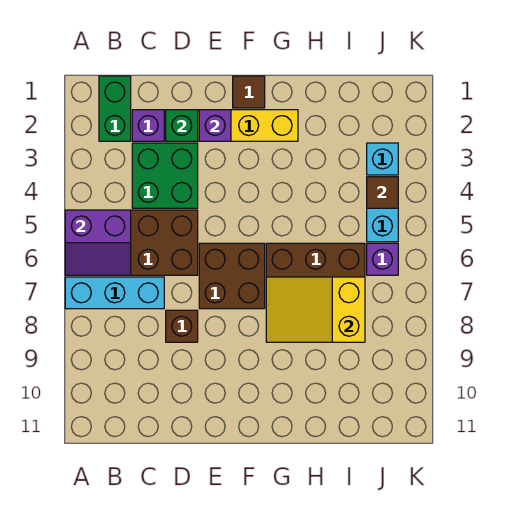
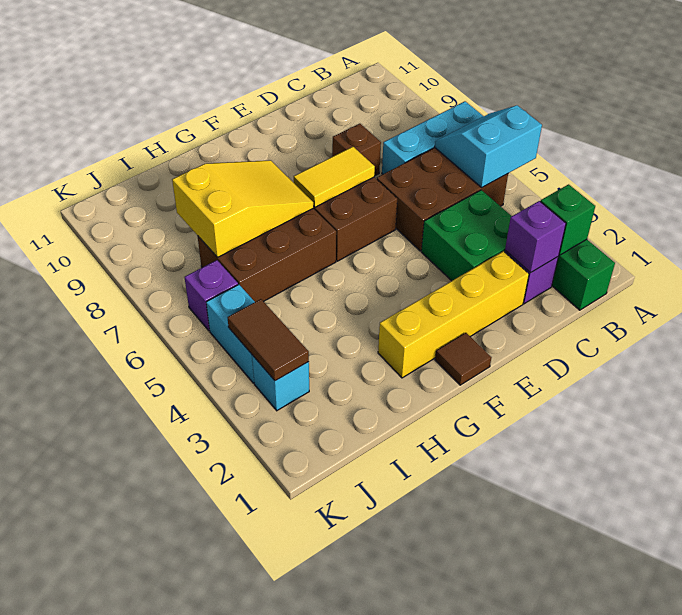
purple 2x2 slope [65,210,131,275] -> cyan 2x2 slope [435,105,542,187]
green 1x1 brick [166,110,198,141] -> green 1x1 brick moved to [540,184,595,255]
purple 1x1 brick [199,110,231,141] -> purple 1x1 brick moved to [505,201,566,273]
none -> yellow 1x2 tile [294,147,375,207]
brown 1x1 tile [367,177,398,208] -> brown 1x2 tile [227,299,309,381]

